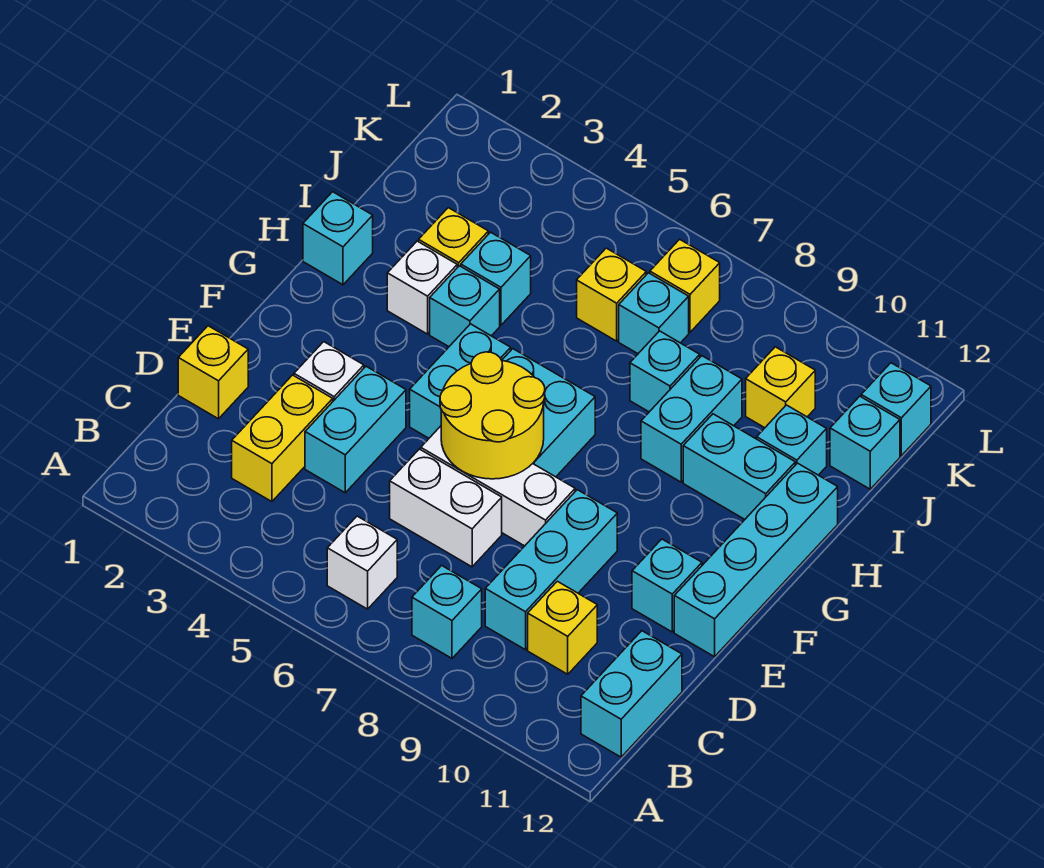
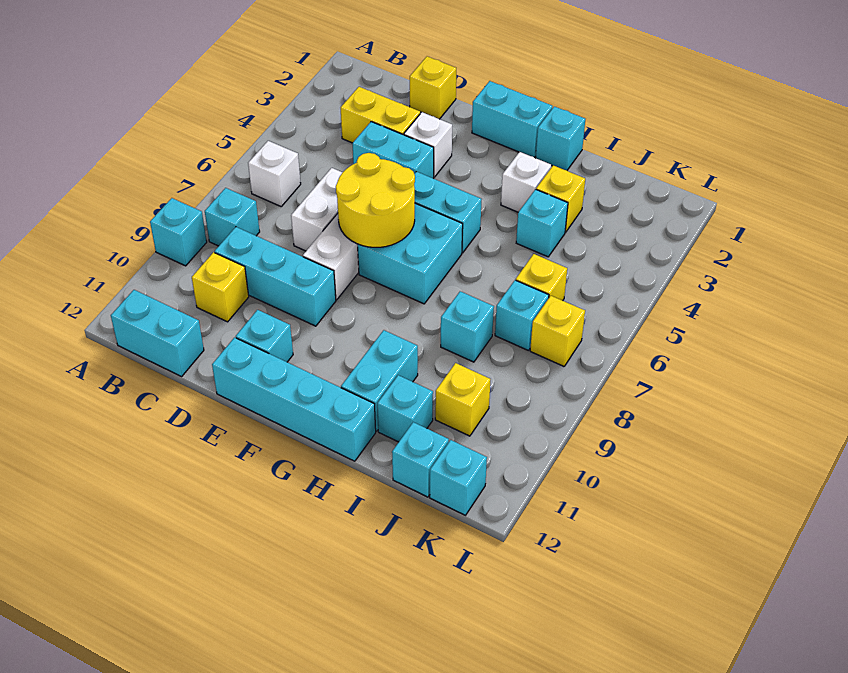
cyan 1x1 brick [430,266,500,347] -> cyan 1x1 brick moved to [150,198,207,266]
cyan 1x2 brick [641,356,742,482] -> cyan 1x2 brick moved to [472,81,553,158]

